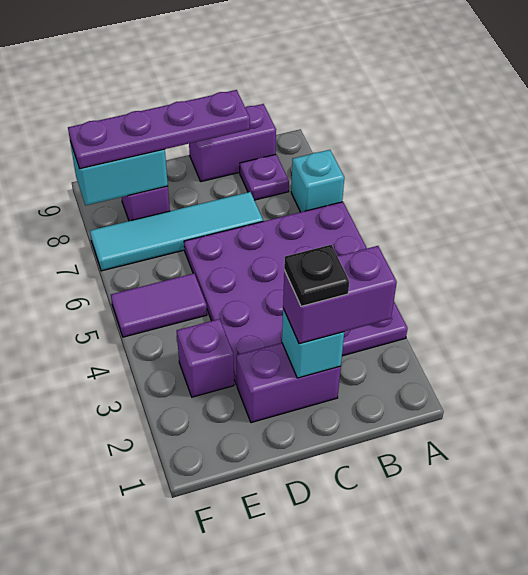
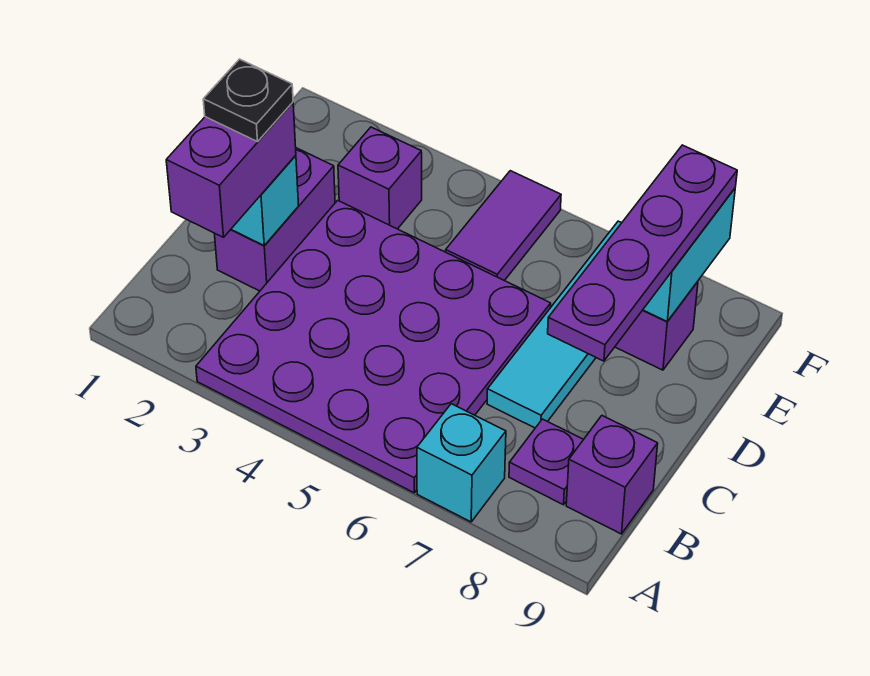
purple 1x2 brick [189,104,276,182] -> purple 1x1 brick [566,416,658,534]

